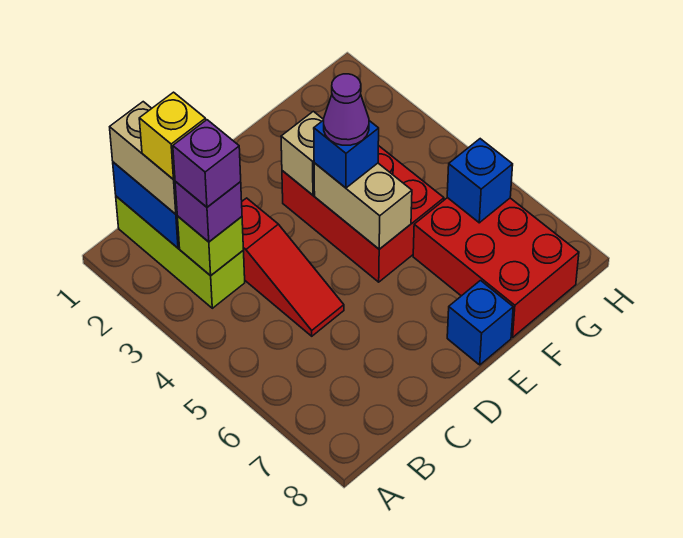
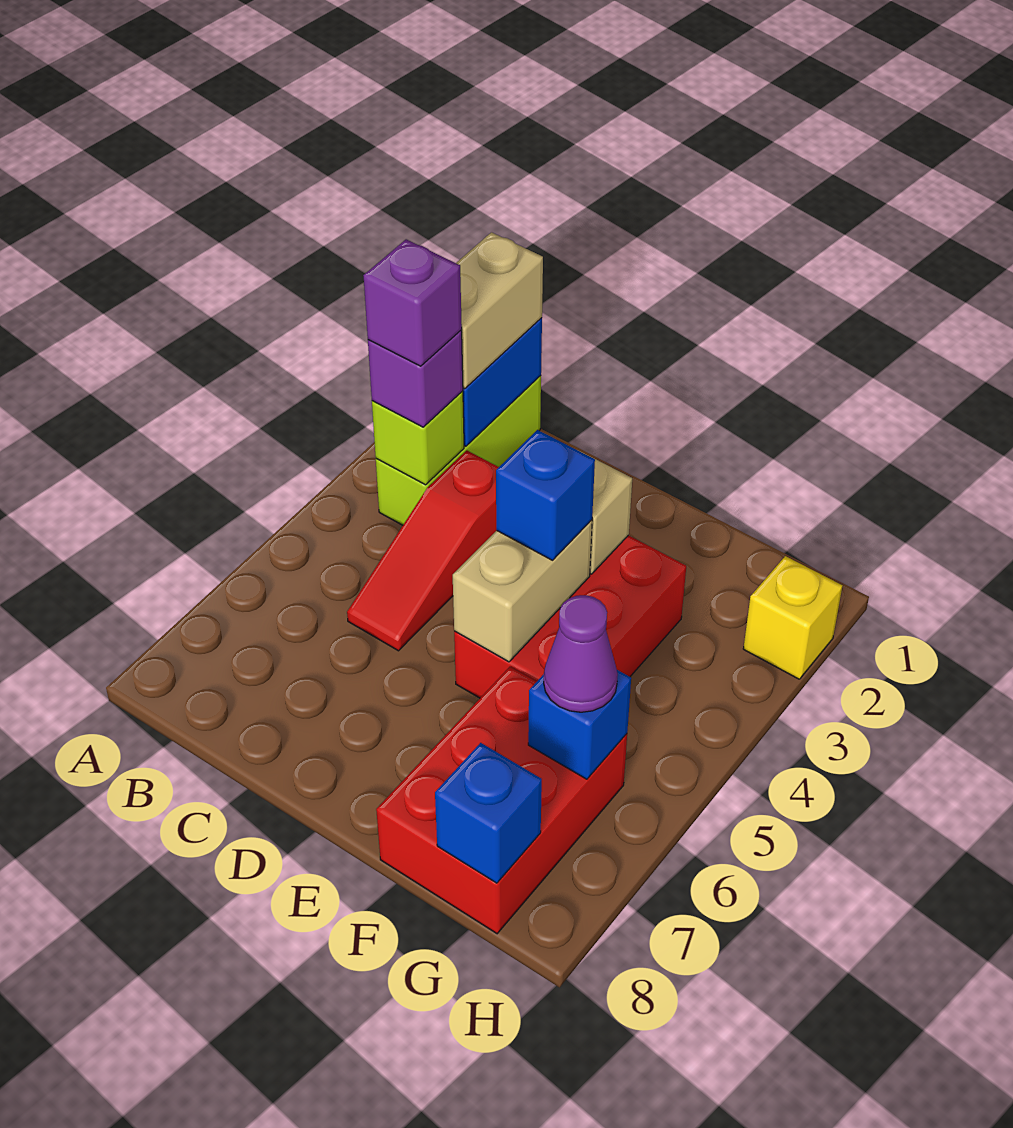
yellow 1x1 brick [139,92,206,180] -> yellow 1x1 brick moved to [743,556,842,679]
purple 1x1 cone [324,74,369,145] -> purple 1x1 cone moved to [544,595,618,712]
blue 1x1 brick [447,281,513,365] -> blue 1x1 brick moved to [435,743,542,883]

